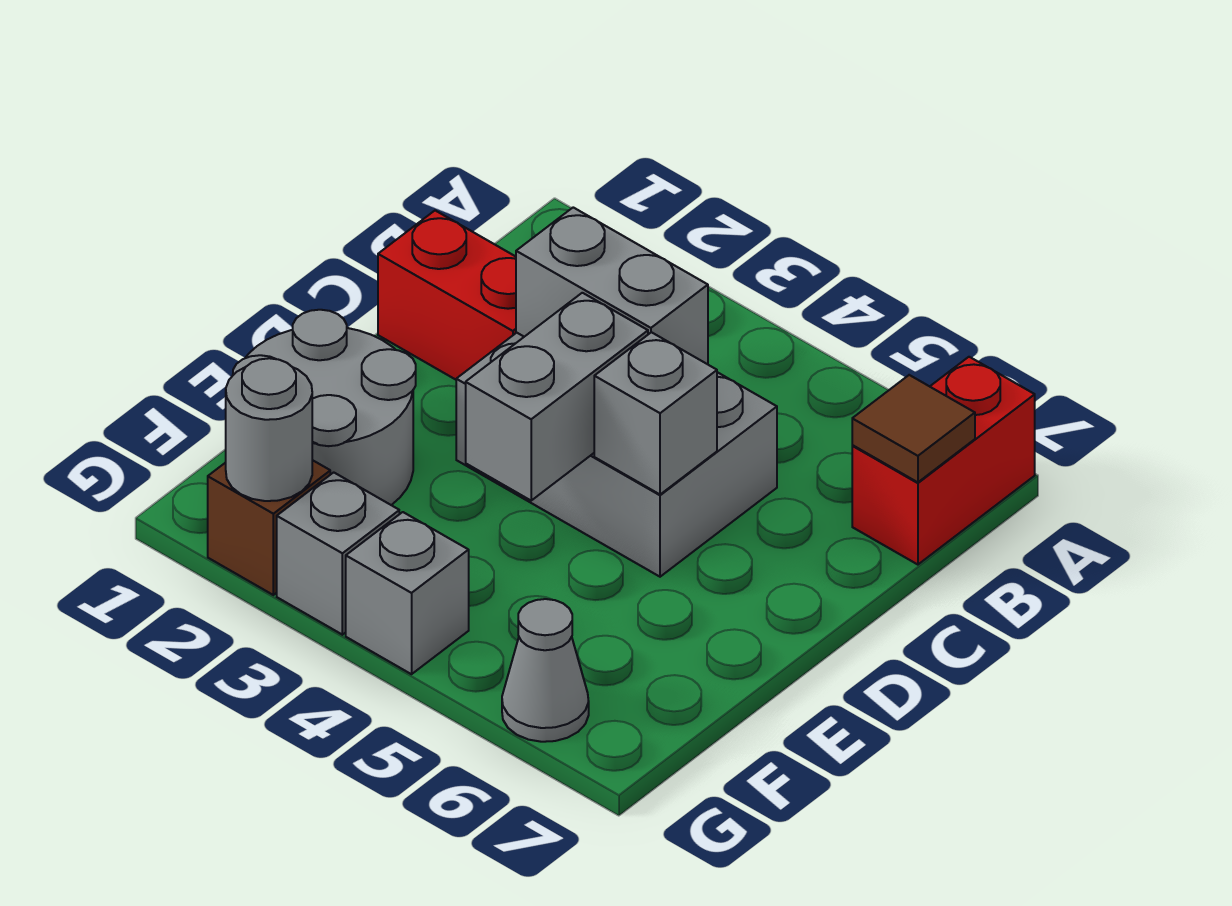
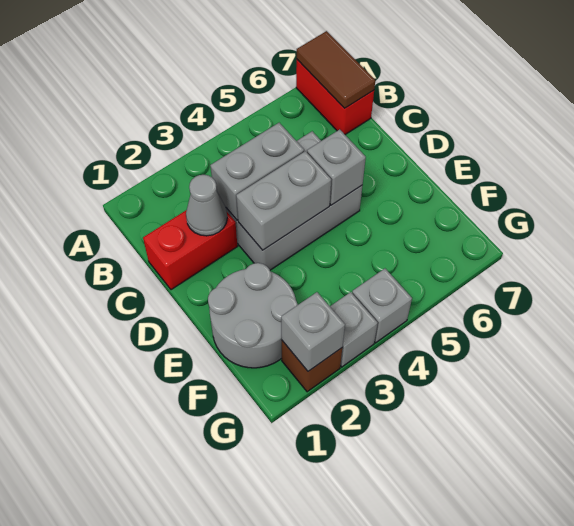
brown 1x1 tile [852,375,975,482] -> brown 1x2 tile [297,31,375,108]
grey 1x2 brick [466,293,648,500] -> grey 1x2 brick turned to [236,151,331,250]
grey 1x1 round brick [226,358,312,501] -> grey 1x1 brick [281,292,345,371]
grey 1x1 cone [502,599,589,742] -> grey 1x1 cone moved to [186,175,227,236]

